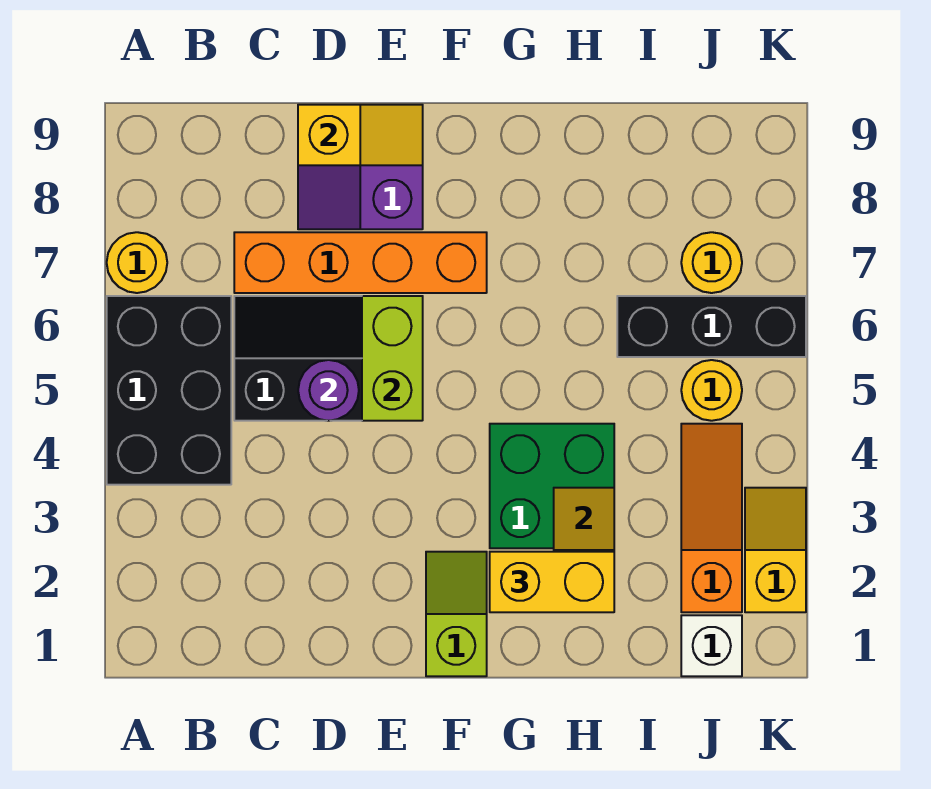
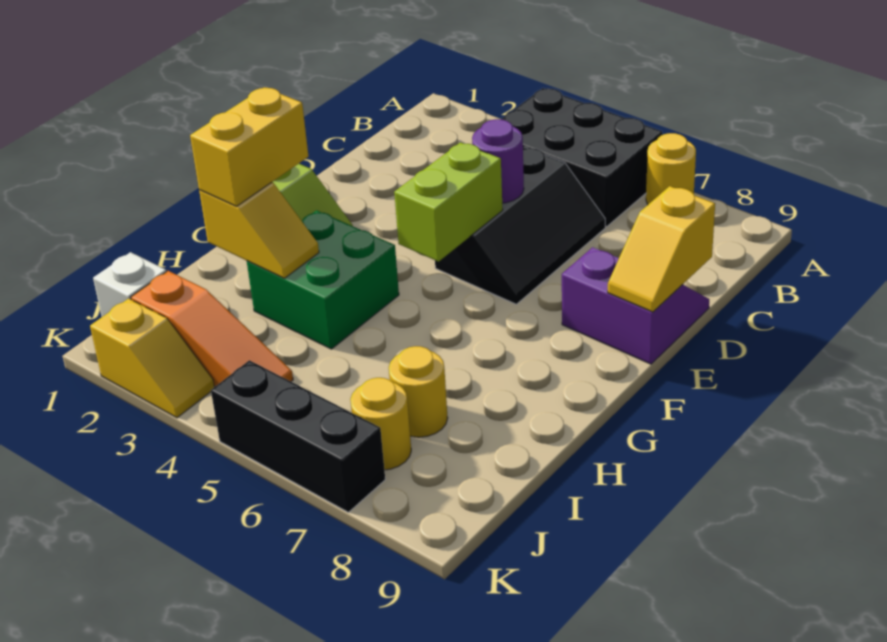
orange 1x4 brick [234,232,487,293] -> none
lime 1x2 brick [362,296,423,421] -> lime 1x2 brick turned to [394,142,503,262]
black 1x3 brick [617,296,806,357] -> black 1x3 brick turned to [211,360,385,512]
yellow 1x1 round brick [681,360,742,421] -> yellow 1x1 round brick moved to [389,346,448,437]

